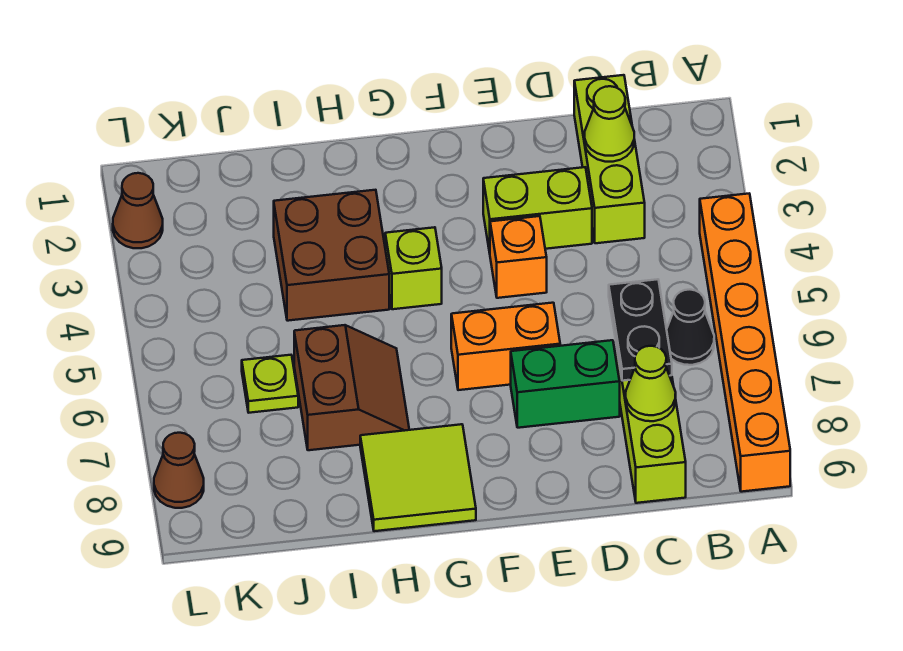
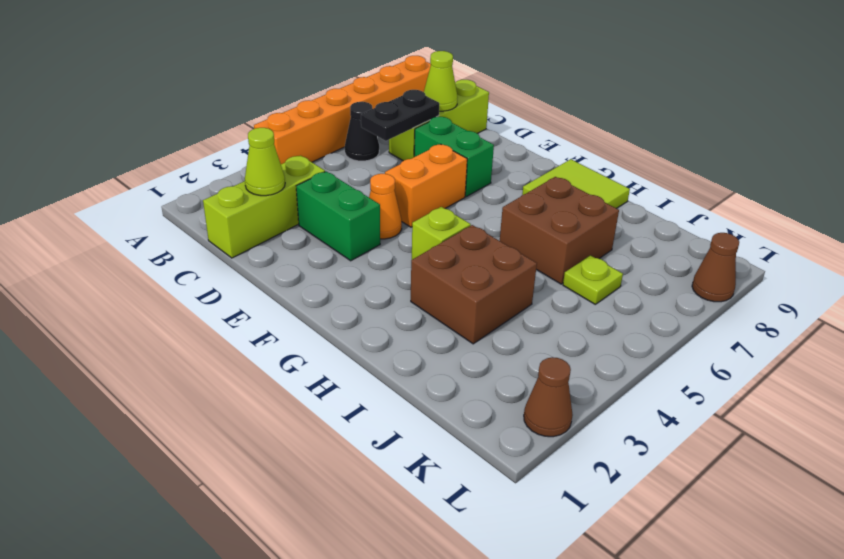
lime 1x2 brick [483,167,592,253] -> green 1x2 brick [296,171,380,261]
orange 1x1 brick [490,216,547,298] -> orange 1x1 cone [369,174,402,239]
orange 1x2 brick [451,303,560,390] -> orange 1x2 brick turned to [385,144,467,227]
brown 2x2 slope [294,325,409,450] -> brown 2x2 brick [500,177,619,284]

